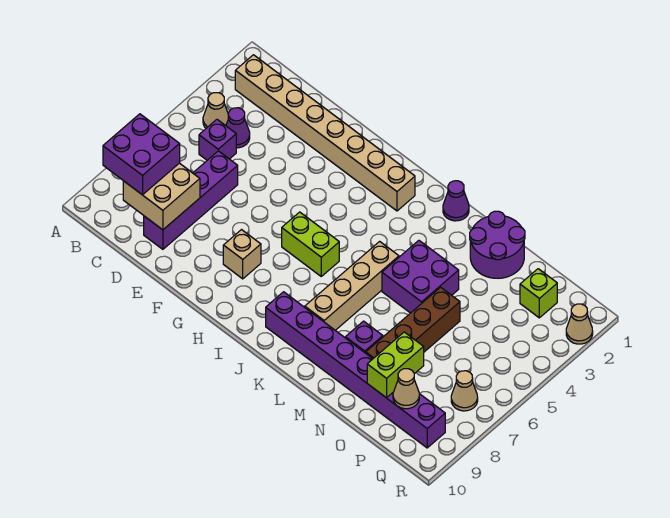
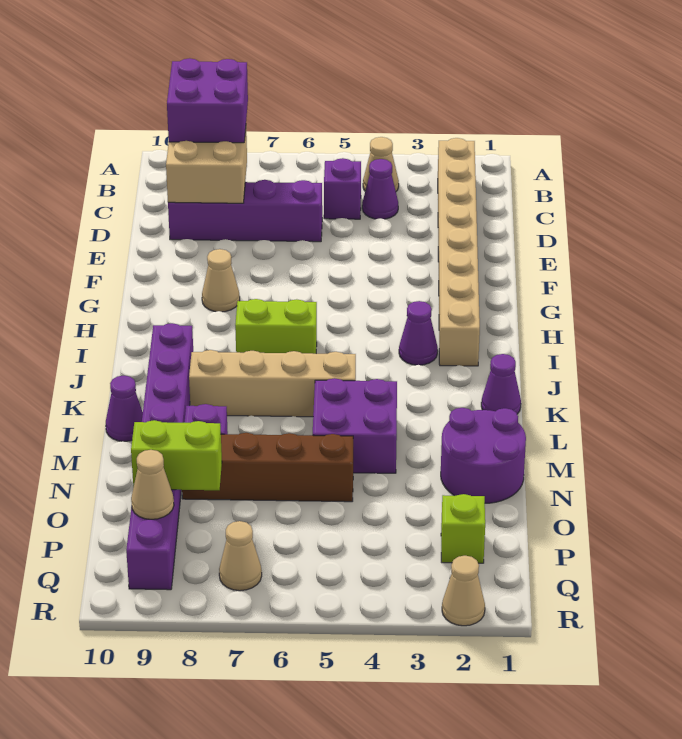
tan 1x1 brick [223,230,261,279] -> tan 1x1 cone [202,249,240,312]
lime 1x2 brick [282,212,339,276] -> lime 1x2 brick turned to [235,299,317,354]
none -> purple 1x1 cone [399,301,438,365]
none -> purple 1x1 cone [106,376,143,441]

